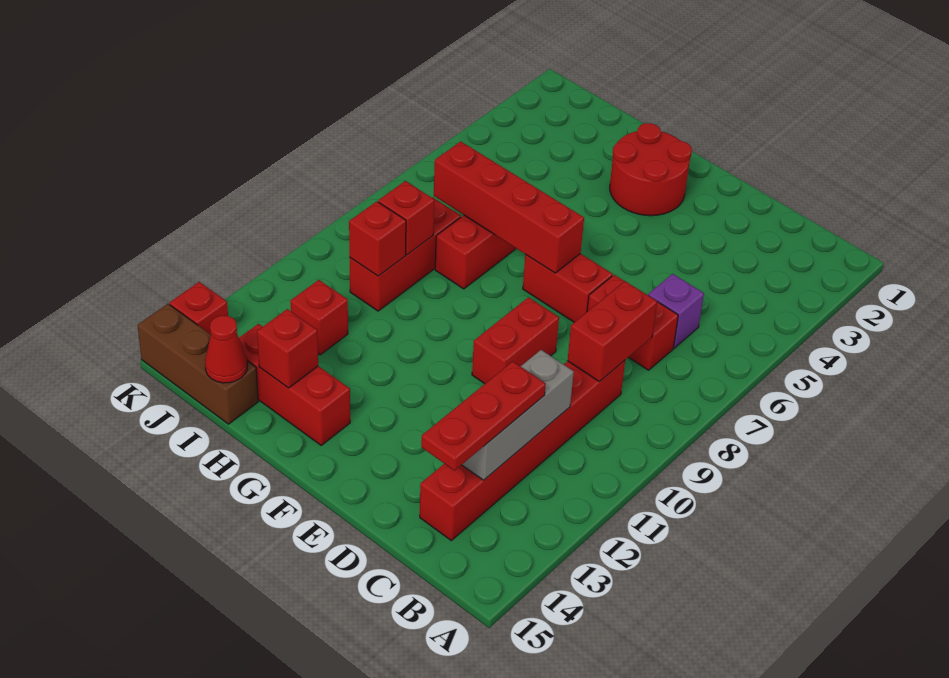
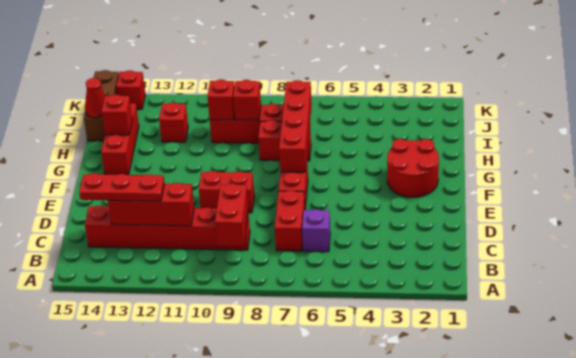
red 1x2 brick [567,281,657,382] -> red 1x2 brick turned to [215,184,248,246]
grey 1x3 brick [462,350,574,480] -> red 1x3 brick [108,183,194,226]

